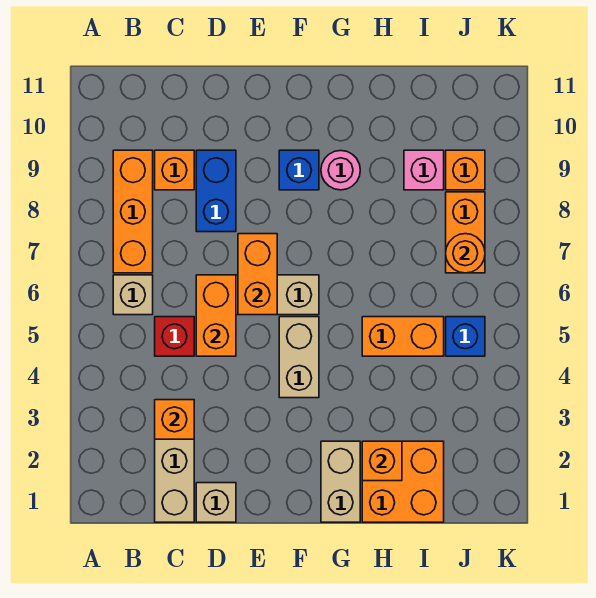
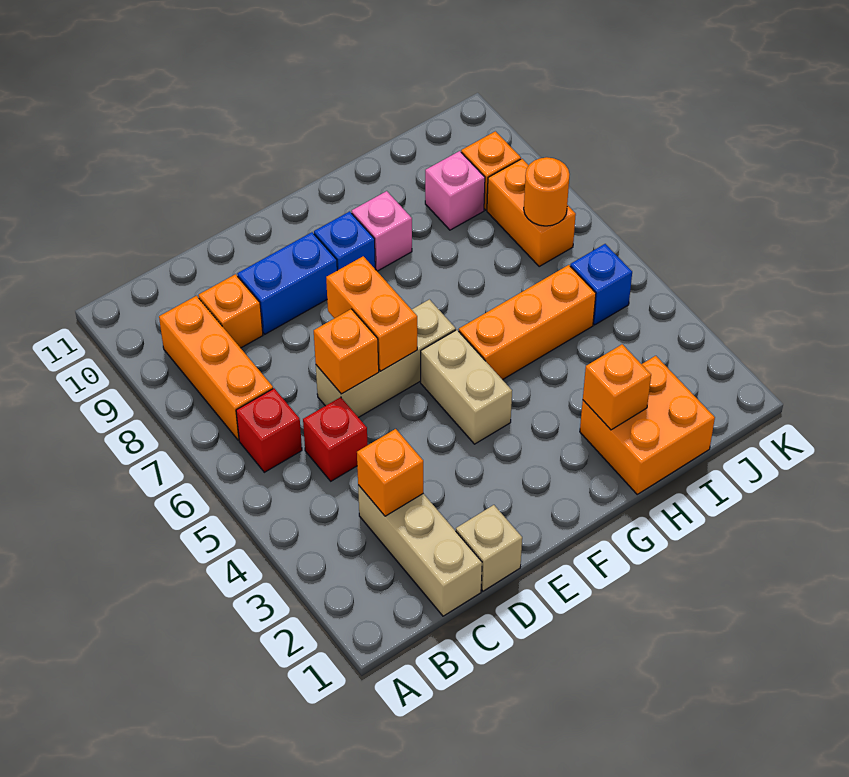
tan 1x1 brick [113,275,153,315] -> red 1x1 brick [236,388,302,472]
orange 1x2 brick [196,275,236,356] -> orange 1x1 brick [314,309,379,394]
blue 1x2 brick [196,150,236,232] -> blue 1x2 brick turned to [237,232,337,334]
tan 1x2 brick [321,441,360,522] -> none
pink 1x1 round brick [321,151,360,190] -> pink 1x1 brick [352,191,412,271]
orange 1x2 brick [362,317,444,356] -> orange 1x3 brick [459,265,596,380]

